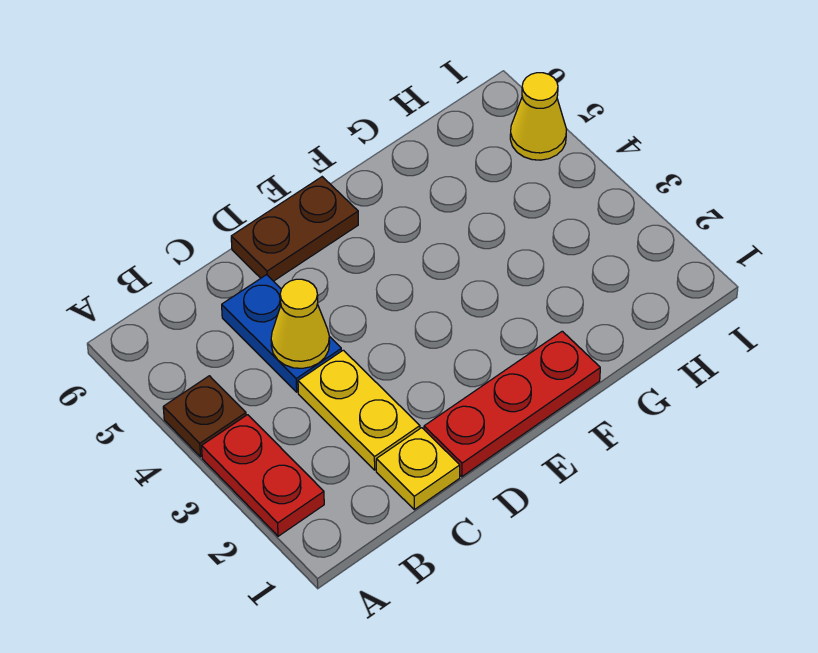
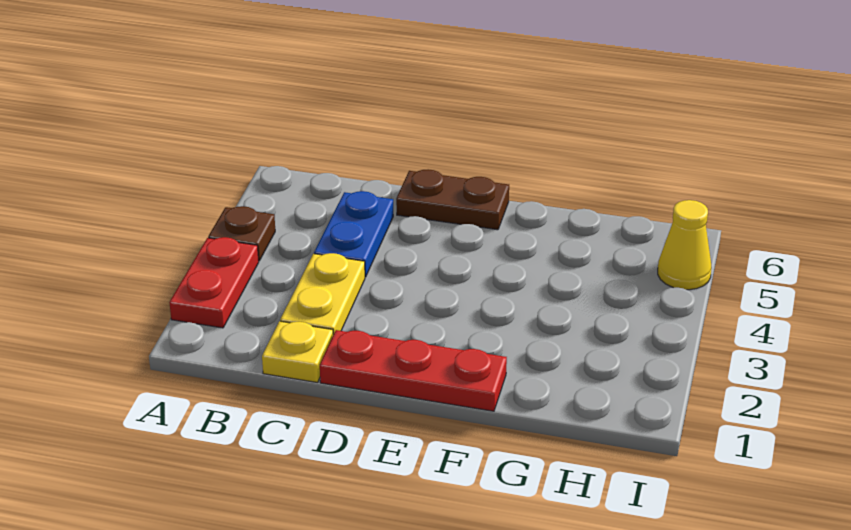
yellow 1x1 cone [271,279,330,368] -> none

